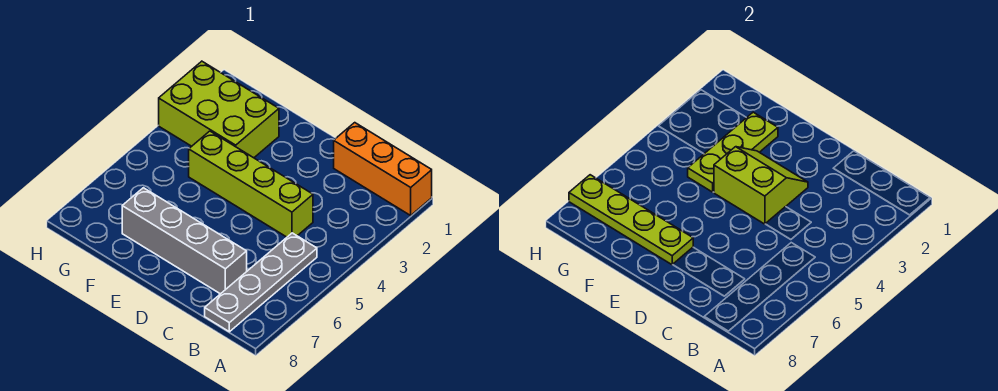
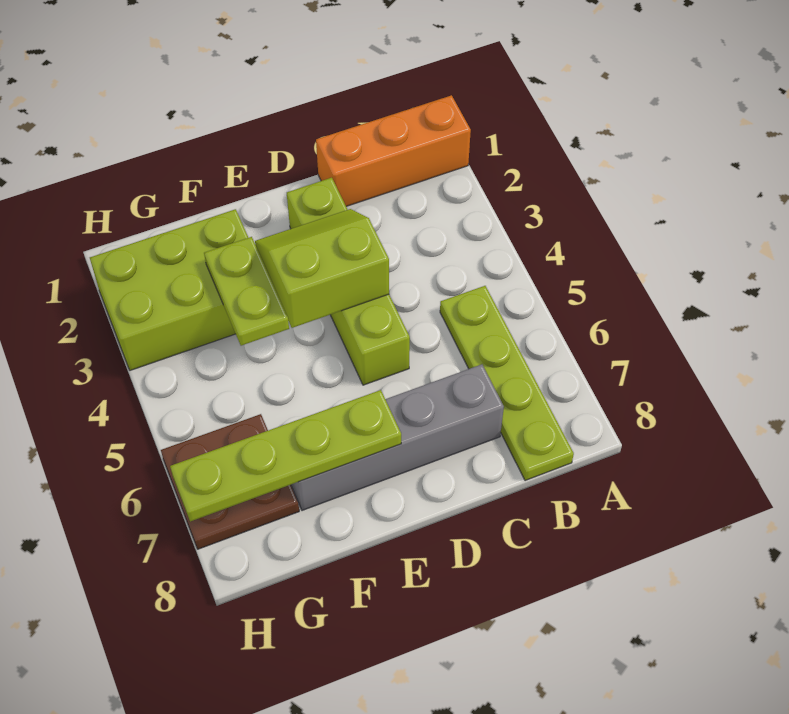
grey 1x4 plate [205,233,317,332] -> lime 1x4 plate [440,286,574,481]
lime 1x4 brick [189,131,313,237] -> lime 1x4 brick turned to [287,178,410,385]
lime 1x3 plate [688,112,778,192] -> lime 1x2 plate [204,237,289,346]
none -> brown 2x2 plate [161,414,299,549]

